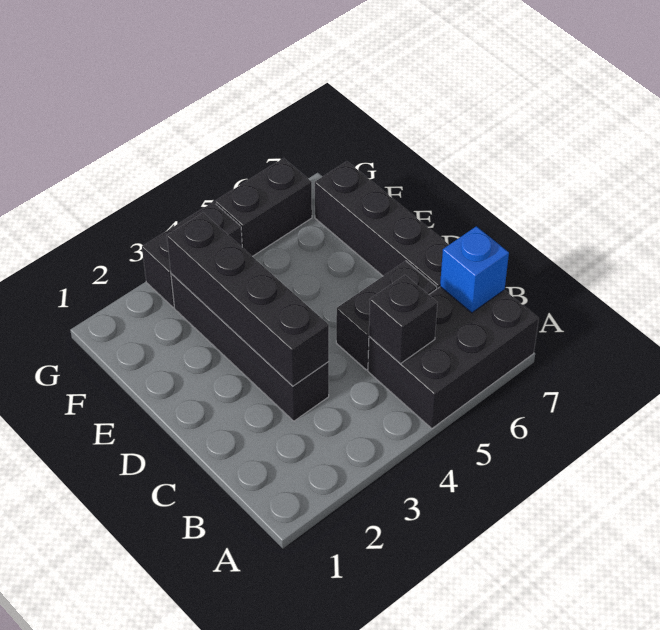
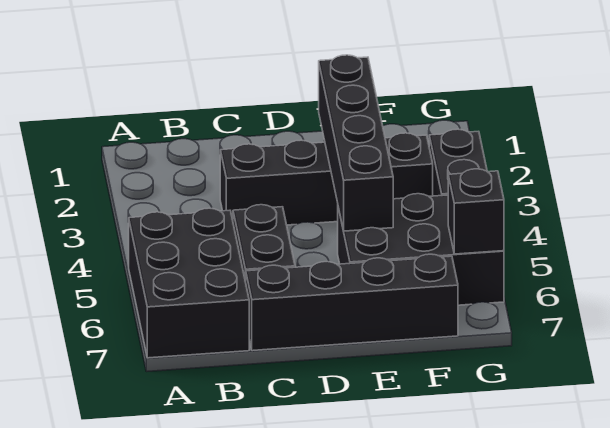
black 1x1 brick [369,275,437,364] -> black 1x1 brick moved to [448,169,504,254]
blue 1x1 brick [440,226,509,313] -> none
black 1x4 brick [167,213,329,386] -> black 1x4 brick turned to [319,55,393,231]
black 1x2 brick [215,158,312,256] -> black 2x3 brick [338,194,504,305]

